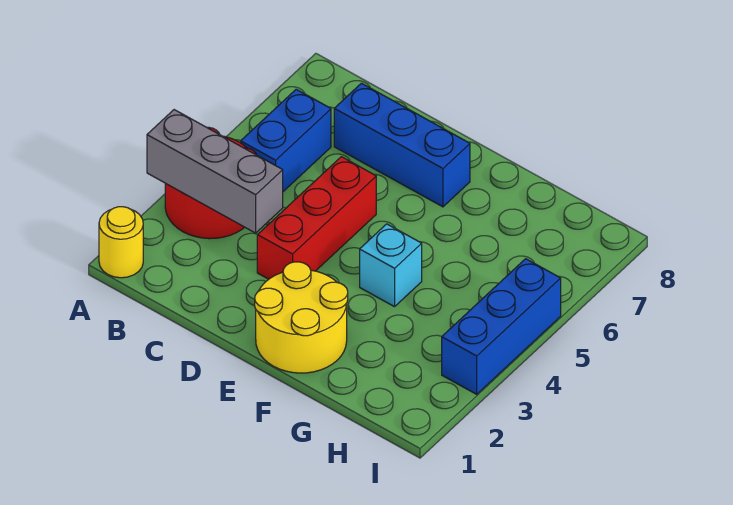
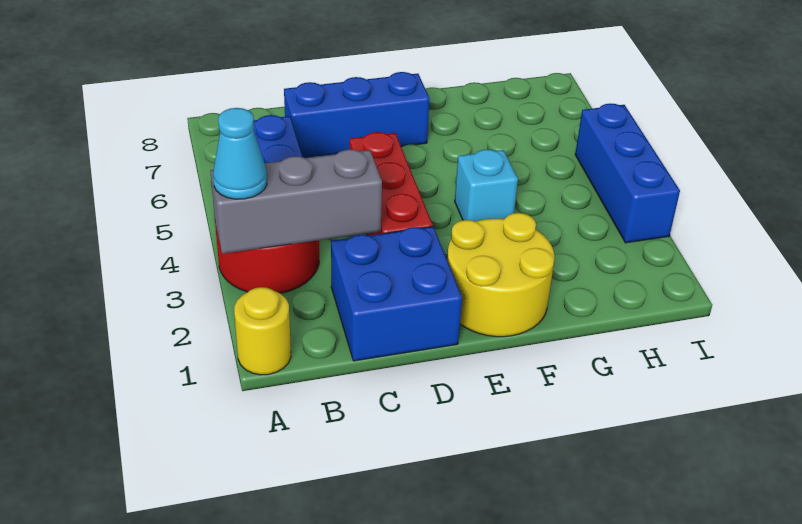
none -> cyan 1x1 cone [213,108,267,199]
none -> blue 2x2 brick [331,227,462,361]

